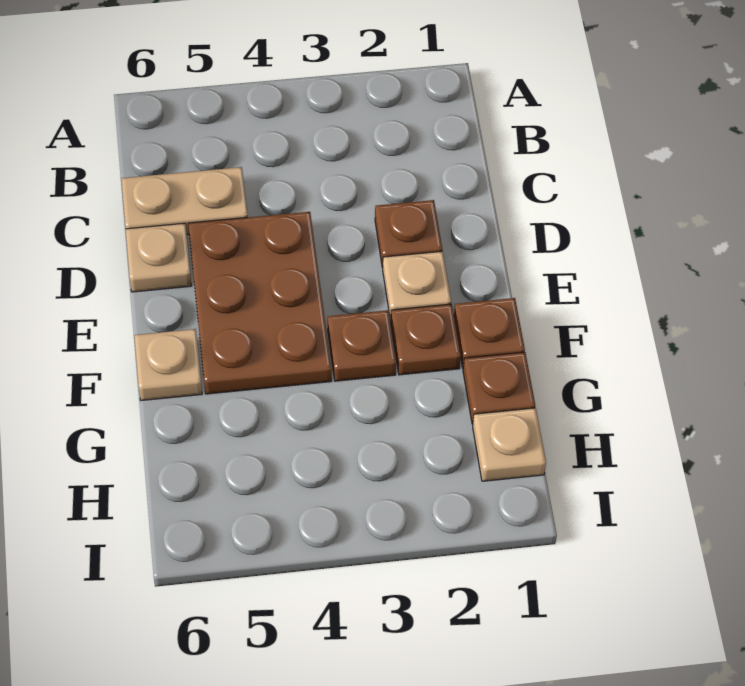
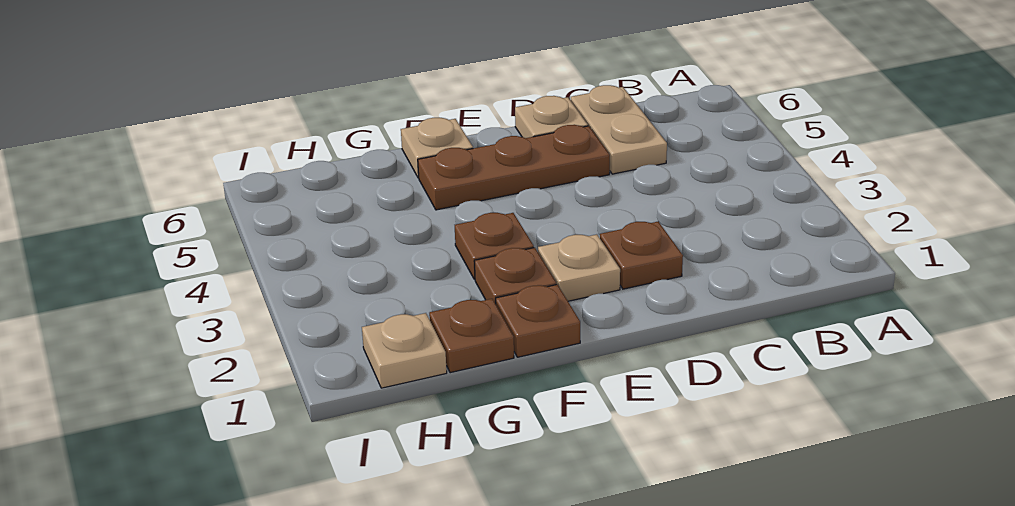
brown 2x3 plate [188,212,332,394] -> brown 1x3 plate [418,125,610,210]

